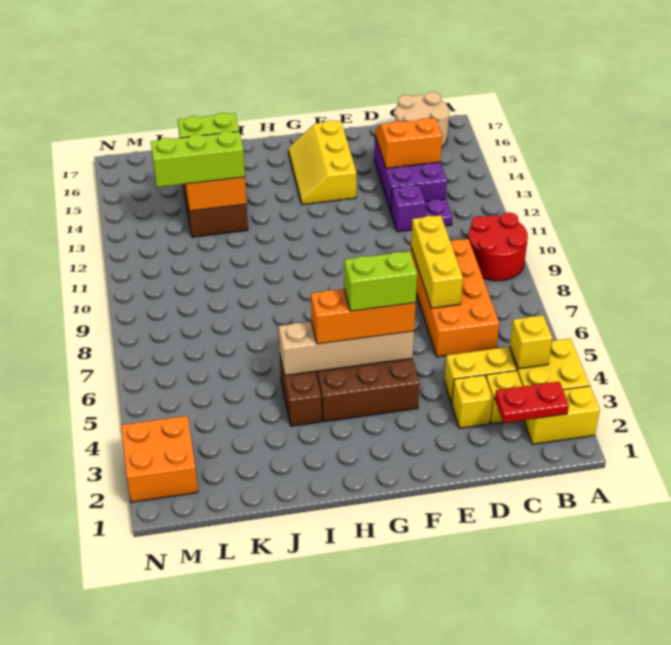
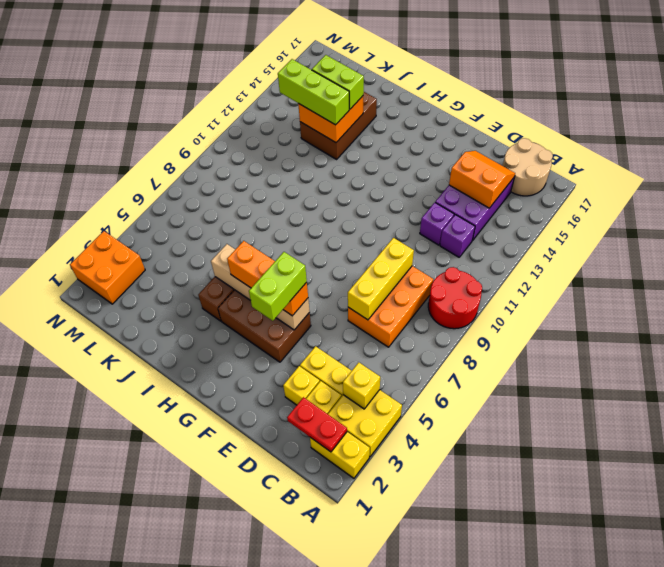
orange 2x4 brick [411,239,499,357] -> orange 2x3 brick [348,266,433,347]
purple 1x1 plate [425,199,453,226] -> purple 1x1 brick [440,215,475,257]
lime 1x2 brick [344,251,417,311] -> lime 1x2 brick turned to [249,252,307,321]
yellow 2x3 slope [288,120,357,205] -> none

